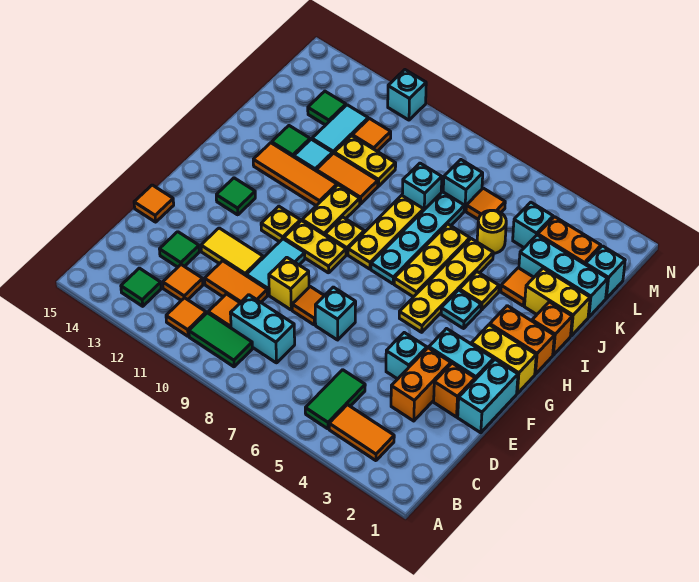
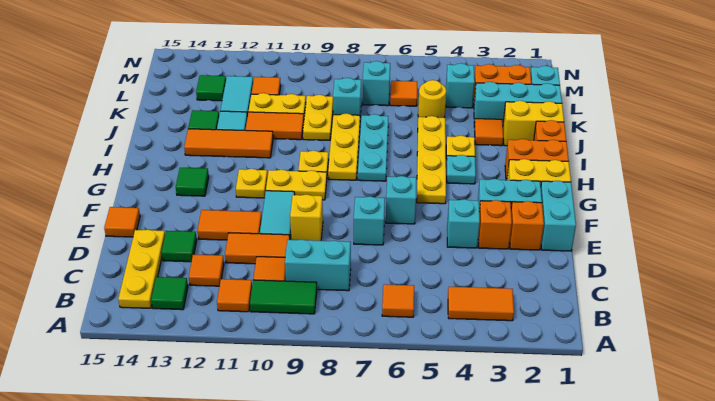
green 1x2 tile [305,370,365,429] -> none
orange 1x2 brick [391,348,451,421] -> orange 1x1 brick [478,200,512,249]
orange 1x1 tile [292,287,324,325] -> orange 1x1 tile moved to [382,284,414,317]
yellow 1x2 tile [201,228,263,275] -> orange 1x2 tile [198,210,262,240]
yellow 1x3 plate [394,224,470,297] -> yellow 1x3 plate moved to [118,230,165,308]
cyan 1x4 plate [371,192,464,284] -> cyan 1x3 plate [358,114,388,181]
yellow 1x2 plate [302,185,360,235] -> yellow 1x2 plate moved to [303,95,333,140]
cyan 1x1 brick [388,70,426,120] -> cyan 1x1 brick moved to [386,176,416,224]

